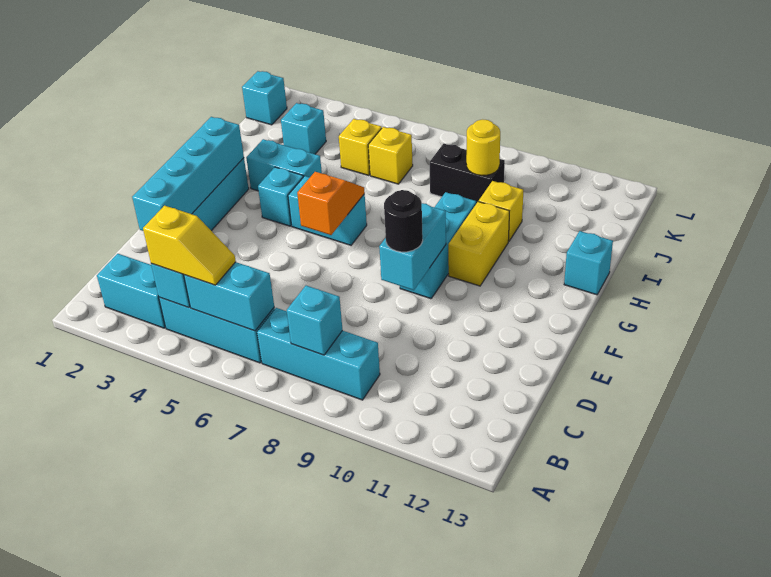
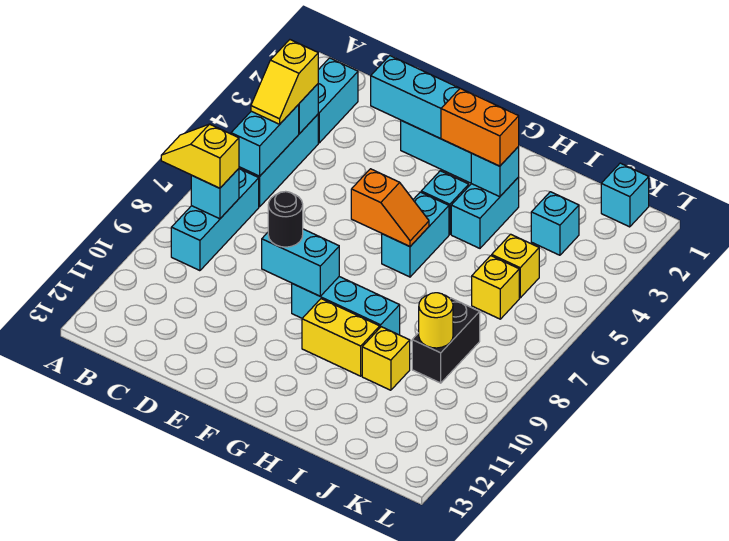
none -> yellow 1x2 slope [161,124,239,188]
none -> orange 1x2 brick [441,89,519,166]
cyan 1x1 brick [564,231,613,295] -> cyan 1x1 brick moved to [471,147,519,197]

